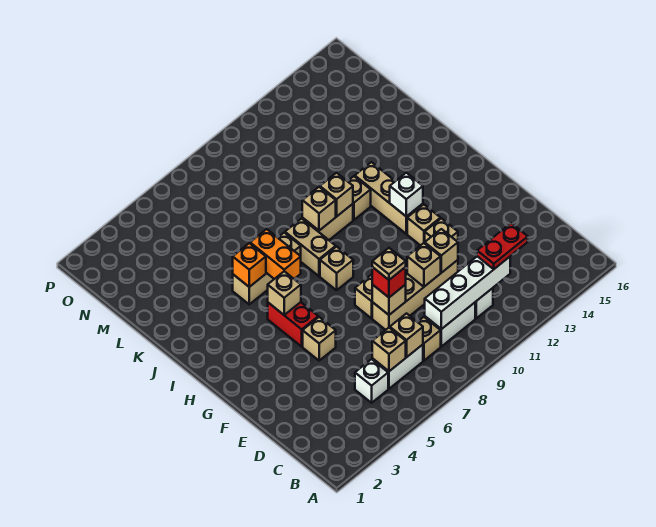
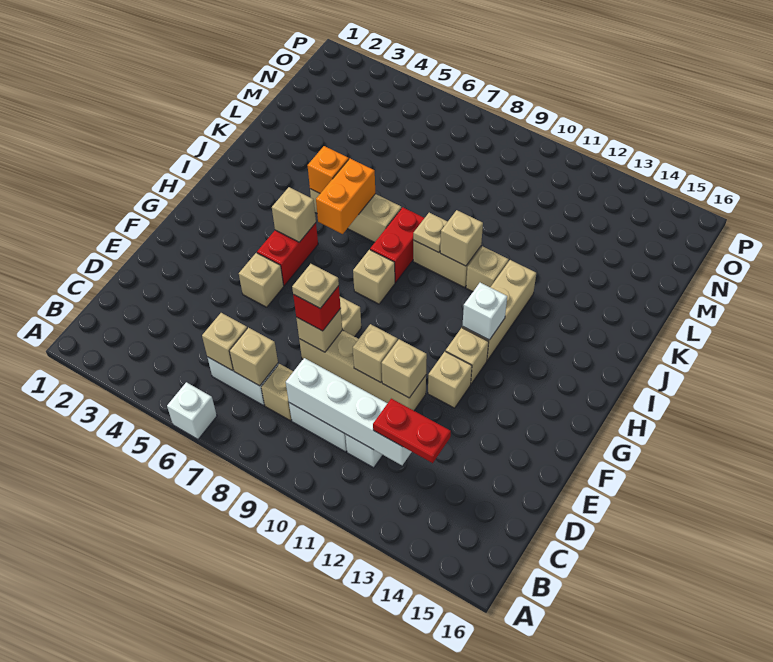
white 1x1 brick [355,359,388,403] -> white 1x1 brick moved to [167,382,217,439]
tan 1x2 brick [285,218,336,276] -> red 1x2 brick [370,207,424,282]
tan 1x1 brick [302,187,336,231] -> tan 1x1 plate [413,213,448,253]

